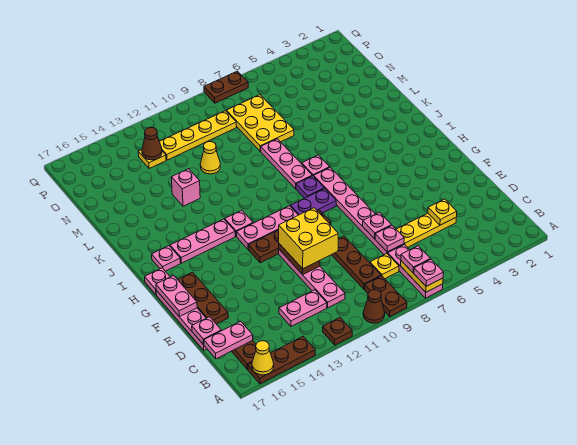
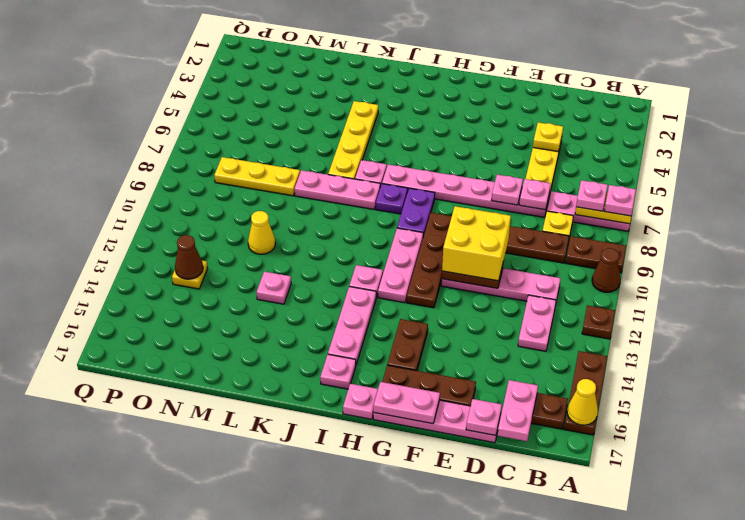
pink 1x1 brick [171,169,200,206] -> pink 1x1 plate [256,272,291,304]
yellow 2x3 plate [226,95,294,151] -> yellow 1x3 plate [214,157,300,196]
yellow 1x4 plate [159,111,236,160] -> yellow 1x4 plate moved to [328,101,378,179]
brown 1x2 plate [204,71,248,103] -> brown 1x2 plate moved to [387,319,428,371]

